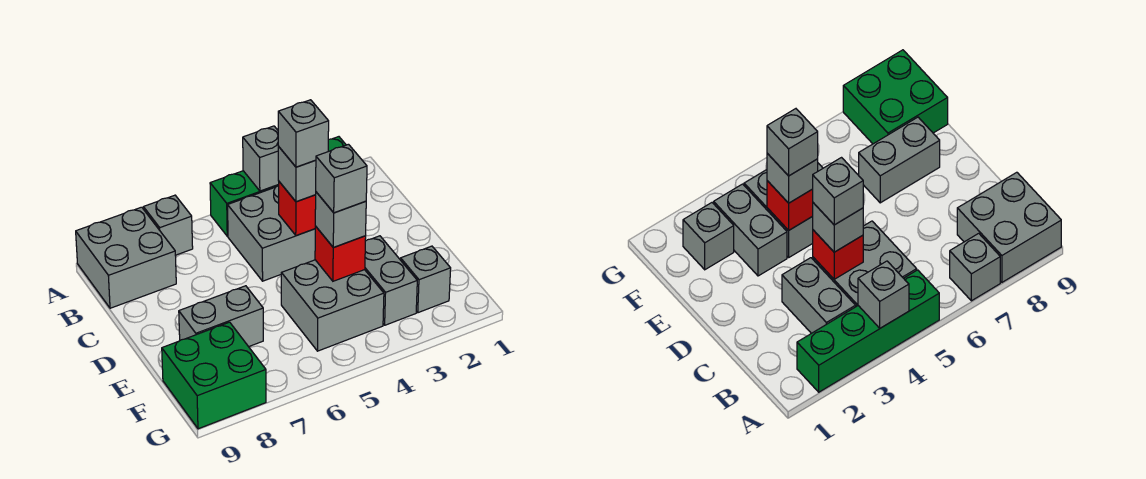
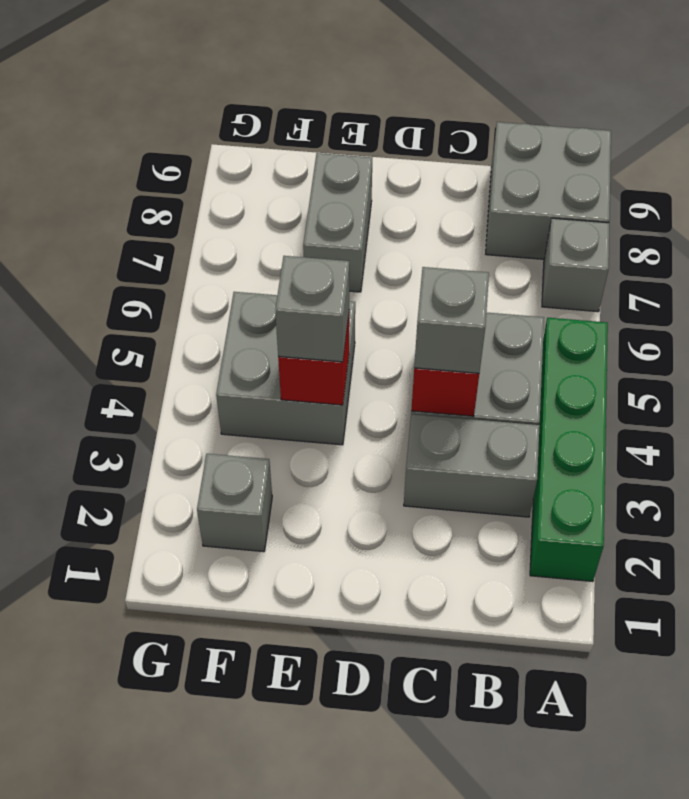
grey 1x1 brick [243,126,279,191] -> none
grey 1x1 brick [278,100,329,167] -> none
grey 1x2 brick [365,236,417,325] -> none
grey 1x1 brick [316,144,367,213] -> none
green 2x2 brick [162,322,266,429] -> none

